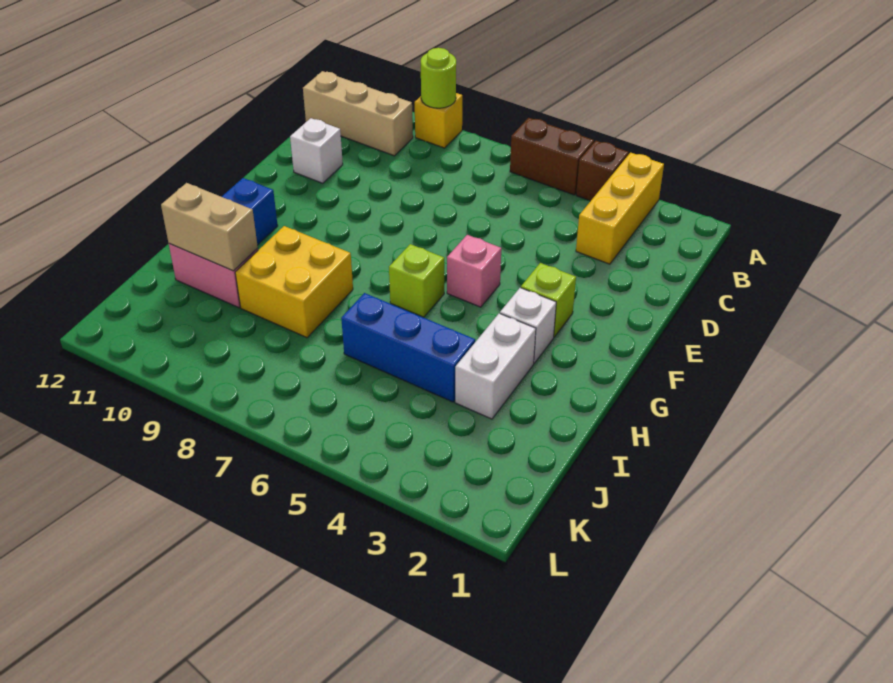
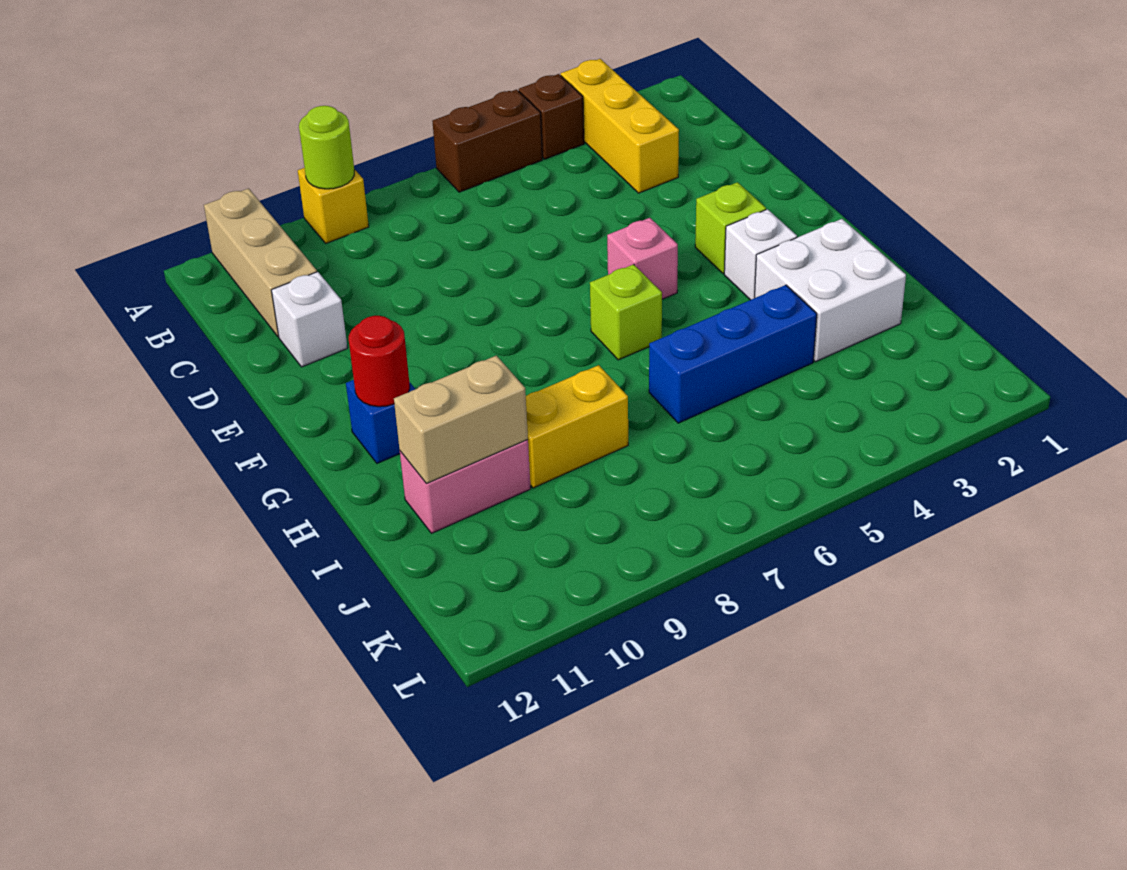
tan 1x3 brick [303,71,413,156] -> tan 1x3 brick turned to [204,188,317,337]
none -> red 1x1 round brick [349,316,410,407]
white 1x2 brick [455,313,536,419] -> white 2x2 brick [755,219,906,362]
yellow 2x2 brick [235,226,353,338] -> yellow 1x2 brick [526,365,628,488]

